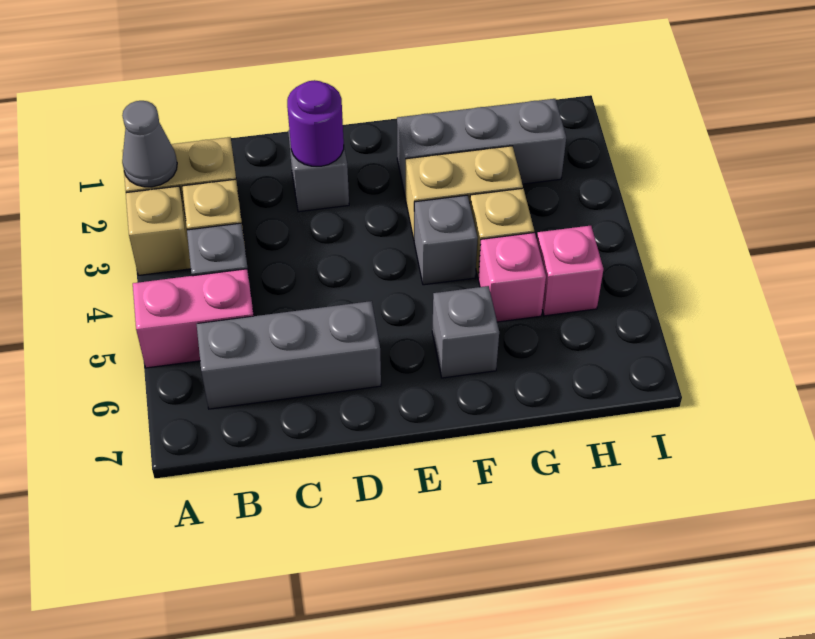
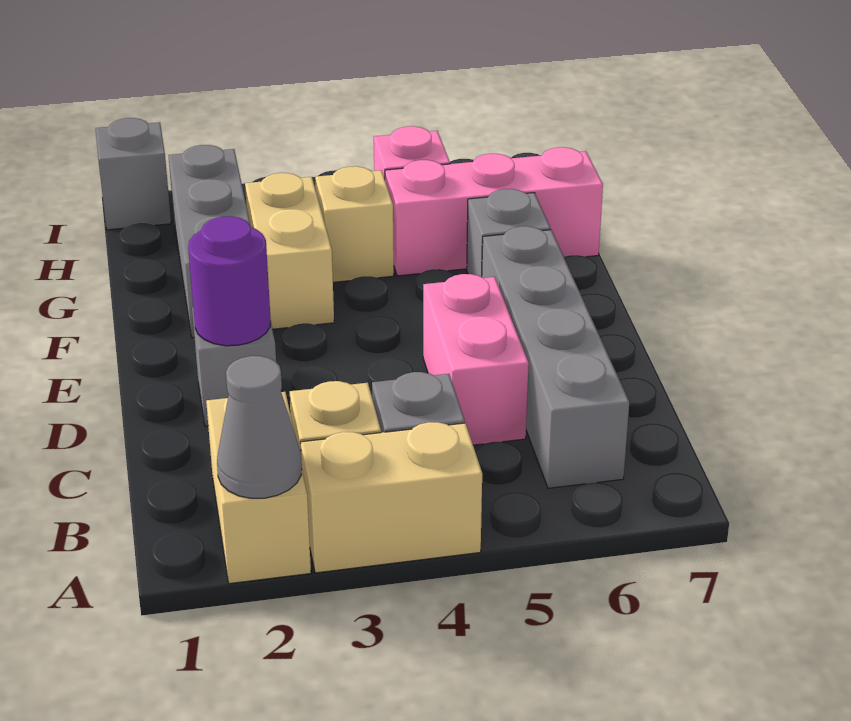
tan 1x1 brick [126,186,191,275] -> tan 1x2 brick [300,422,482,573]
pink 1x2 brick [133,269,254,368] -> pink 1x2 brick moved to [423,274,529,445]
grey 1x3 brick [197,301,381,409] -> grey 1x4 brick [482,226,629,488]
grey 1x1 brick [414,195,478,285] -> grey 1x1 brick moved to [96,118,171,230]
pink 1x1 brick [478,233,546,322] -> pink 1x3 brick [385,147,603,276]

